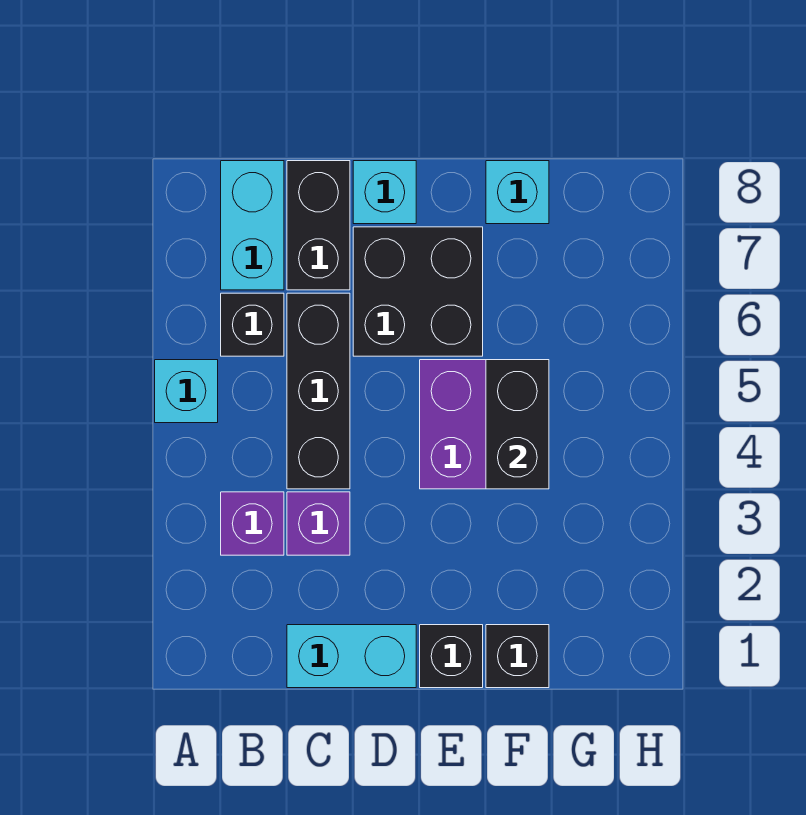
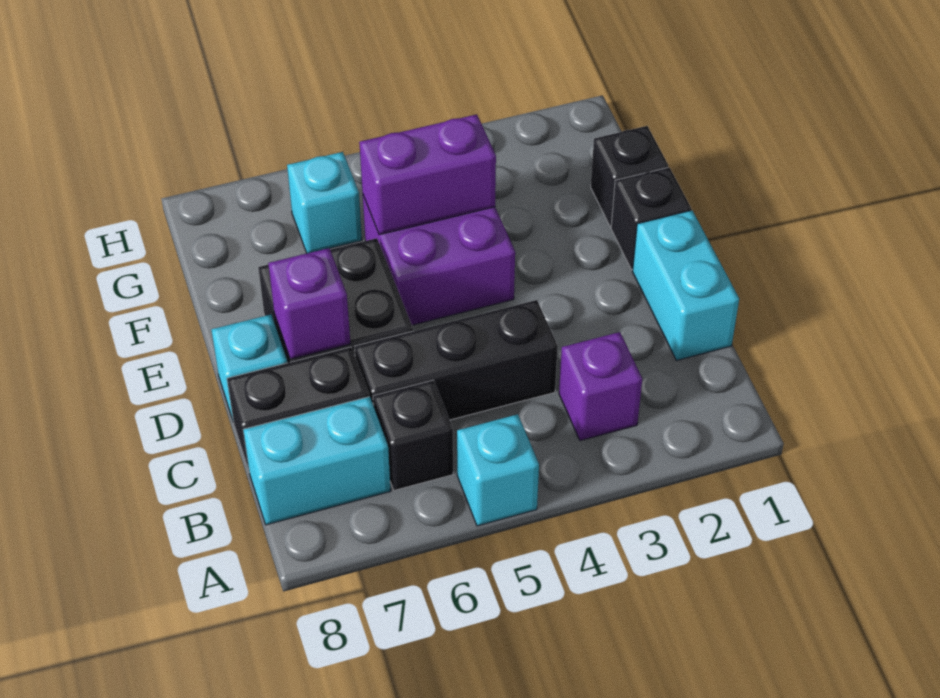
purple 1x1 brick [287,492,350,555] -> purple 1x1 brick moved to [268,248,350,359]
black 1x2 brick [486,360,549,489] -> purple 1x2 brick [359,114,496,235]
cyan 1x1 brick [486,161,549,224] -> cyan 1x1 brick moved to [287,152,362,253]

